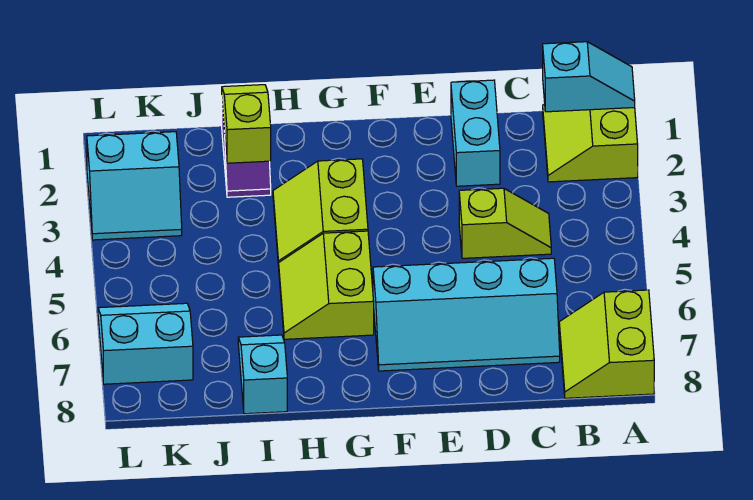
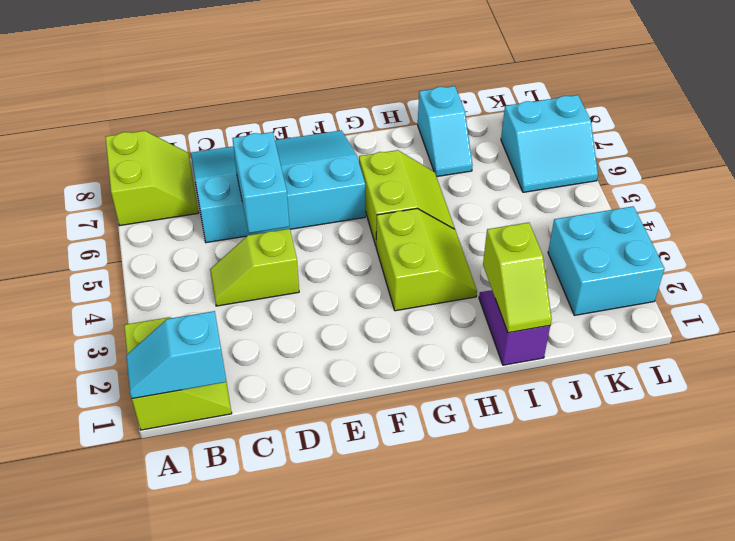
cyan 2x4 slope [373,258,560,371] -> cyan 3x4 slope [191,130,365,243]
cyan 1x2 brick [451,80,500,186] -> cyan 1x2 brick moved to [232,132,289,233]
cyan 2x2 slope [87,132,182,240] -> cyan 2x2 brick [548,206,664,315]

